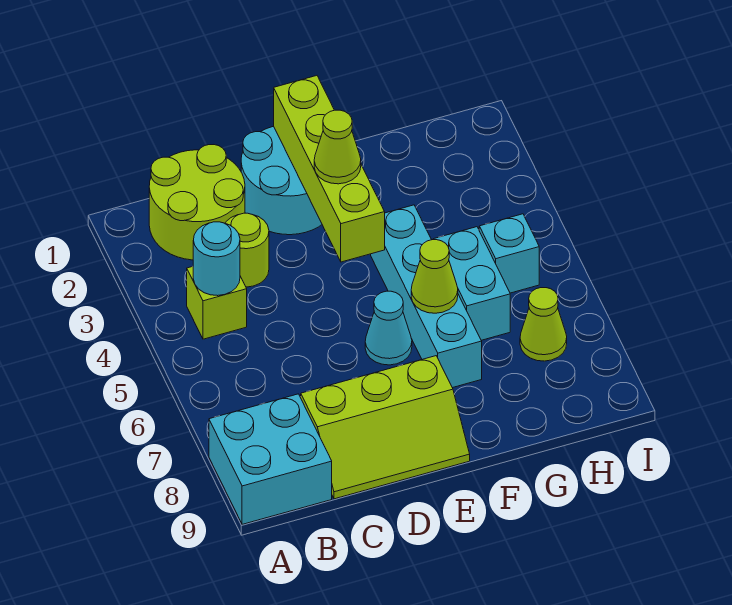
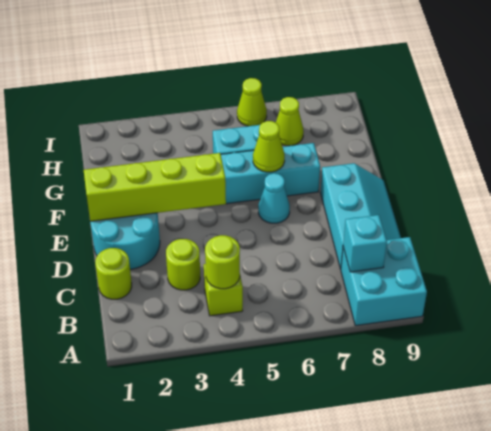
lime 2x2 round brick [149,145,245,260] -> lime 1x1 round brick [95,248,132,299]
cyan 1x1 round brick [193,222,240,296] -> lime 1x1 round brick [205,235,240,289]
lime 2x3 slope [301,356,470,499] -> cyan 2x3 slope [320,163,401,269]
lime 1x1 cone [314,110,361,184] -> lime 1x1 cone moved to [237,78,267,126]
cyan 1x1 brick [479,214,539,293] -> cyan 1x1 brick moved to [343,215,387,272]

